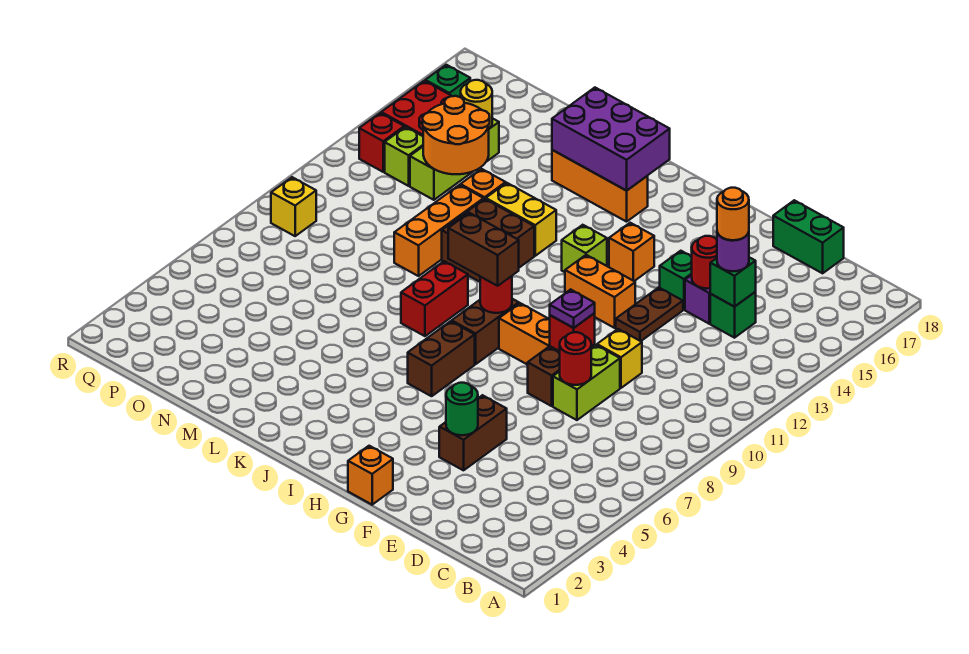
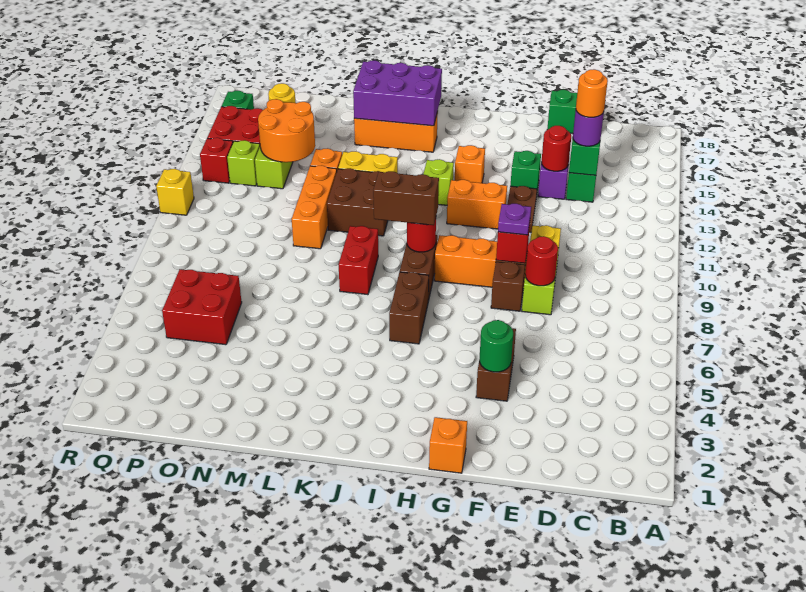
none -> red 2x2 brick [162,269,242,345]
yellow 1x1 brick [271,177,316,236] -> yellow 1x1 brick moved to [156,169,194,215]

